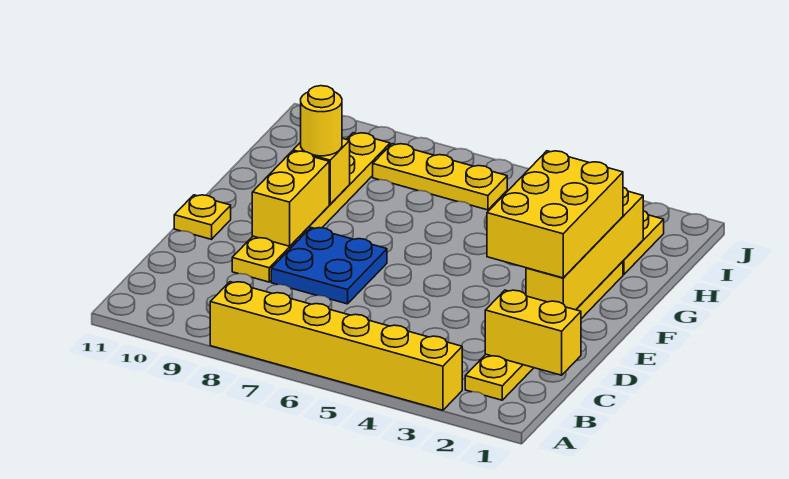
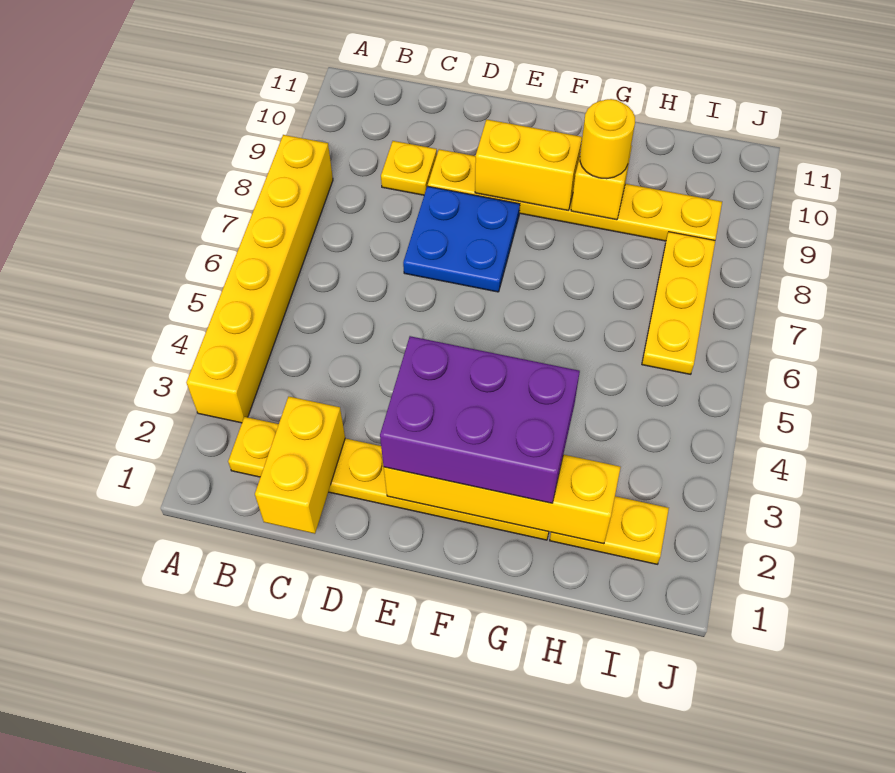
yellow 2x3 brick [487,151,623,278] -> purple 2x3 brick [380,336,580,503]
yellow 1x1 plate [174,195,231,239] -> yellow 1x1 plate moved to [381,141,437,195]

